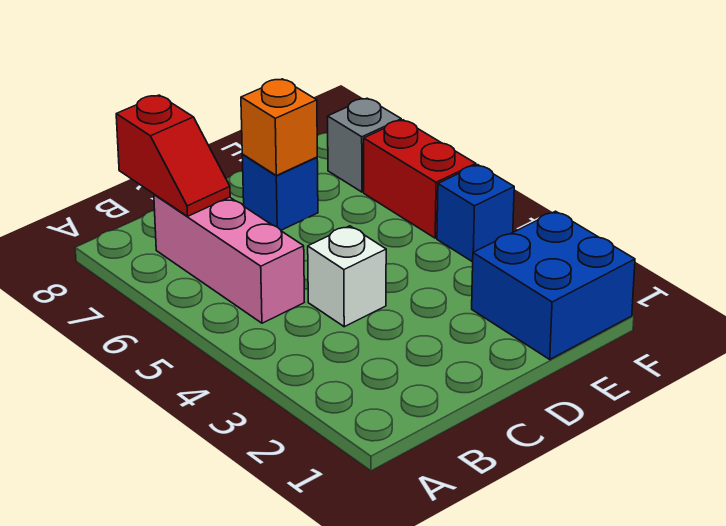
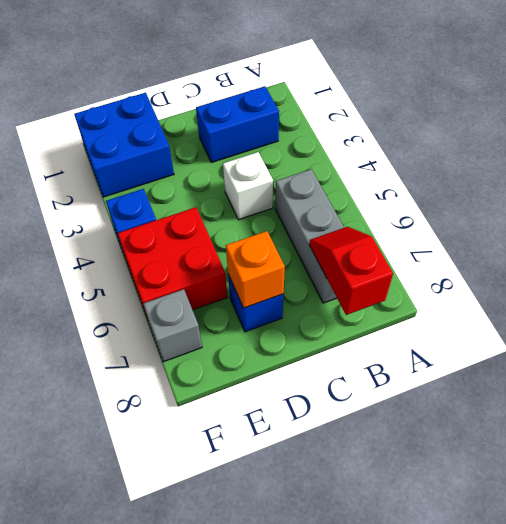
none -> blue 1x2 brick [196,86,279,162]
pink 1x3 brick [154,194,304,323] -> grey 1x3 brick [275,169,344,303]
red 1x2 brick [364,120,476,238] -> red 2x2 brick [118,207,227,319]

